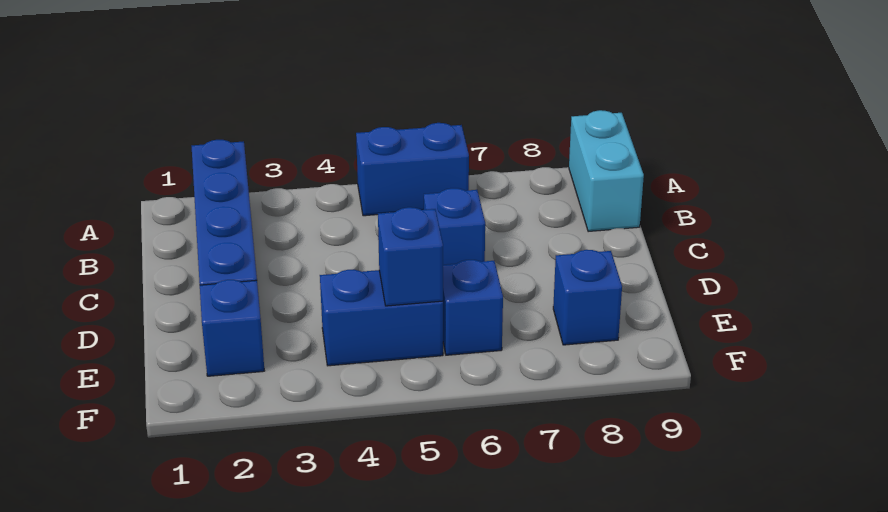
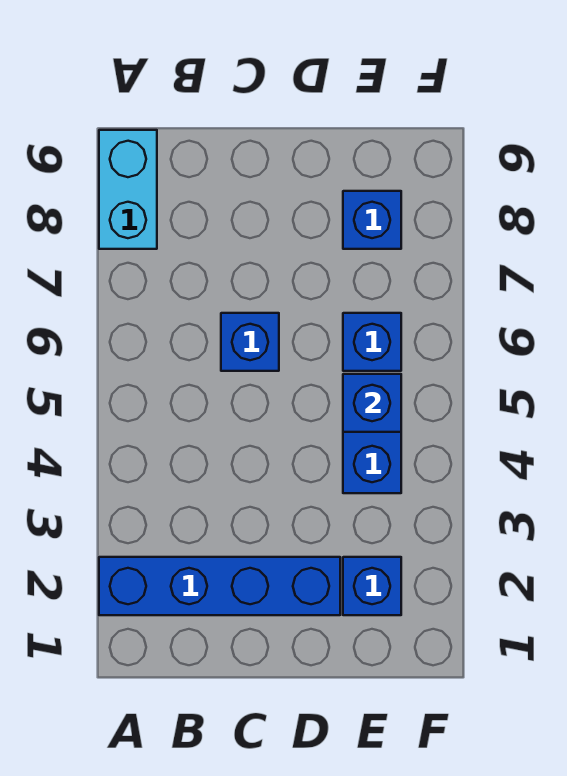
blue 1x2 brick [356,123,469,216] -> none
cyan 1x2 brick [569,110,644,232] -> cyan 1x2 brick turned to [99,130,157,249]

